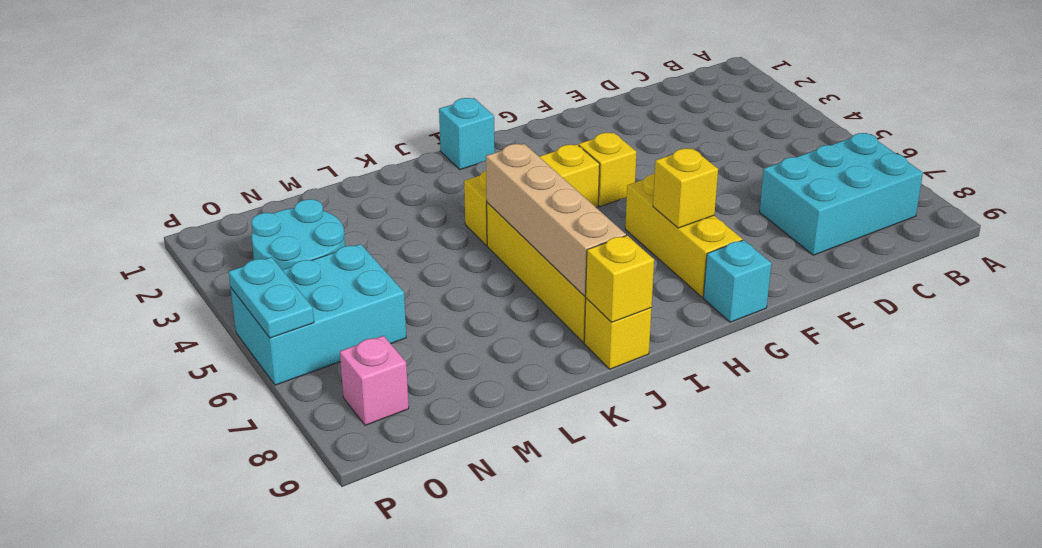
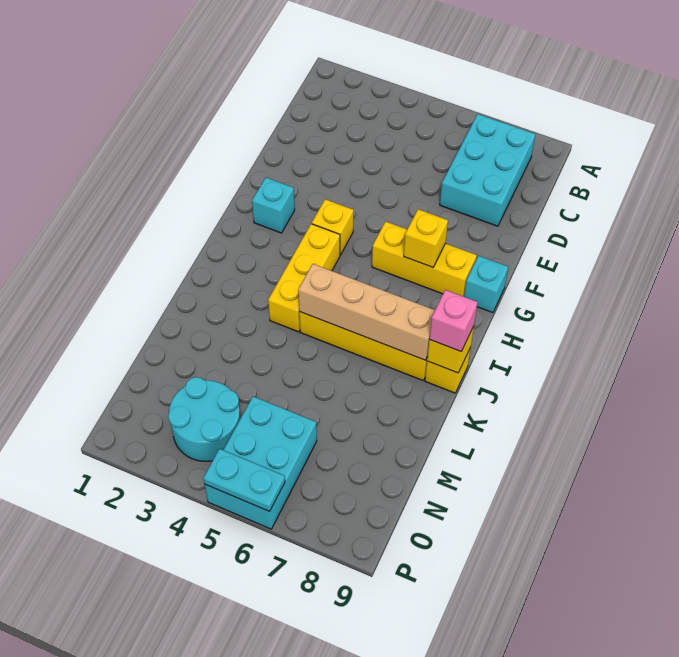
cyan 1x1 brick [439,98,495,170] -> cyan 1x1 brick moved to [252,178,295,233]
pink 1x1 brick [340,336,409,425] -> pink 1x1 brick moved to [429,290,478,351]

